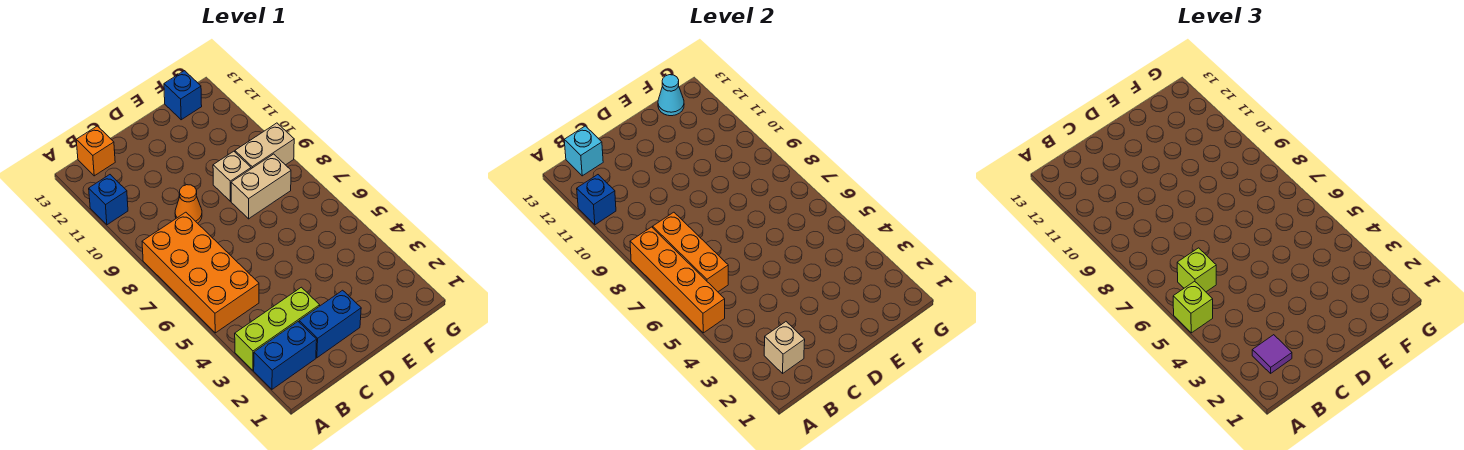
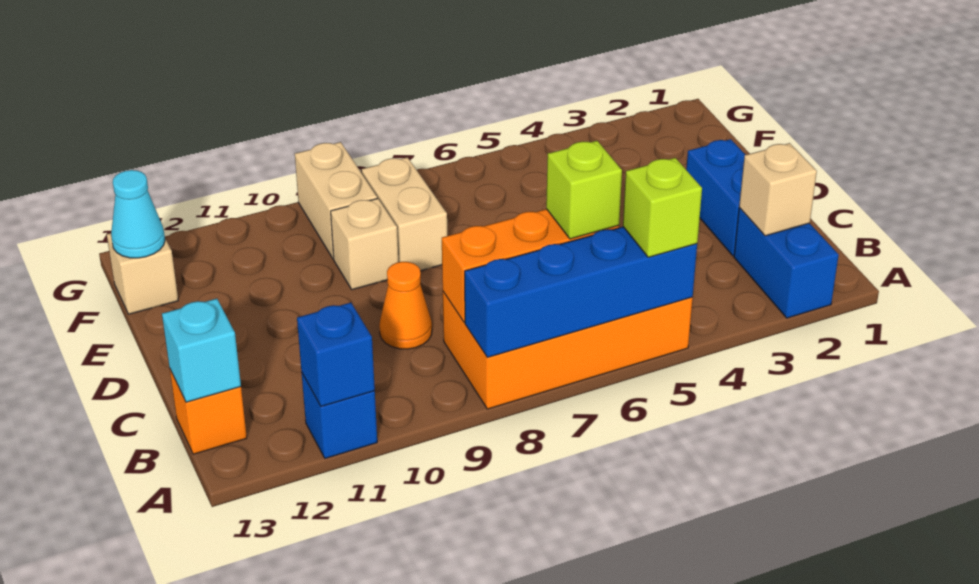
lime 1x3 brick [235,287,320,370] -> none
orange 1x4 brick [630,227,725,333] -> blue 1x4 brick [465,227,697,357]
purple 1x1 tile [1252,335,1292,373] -> none
blue 1x1 brick [164,71,202,120] -> tan 1x1 brick [107,233,178,314]

